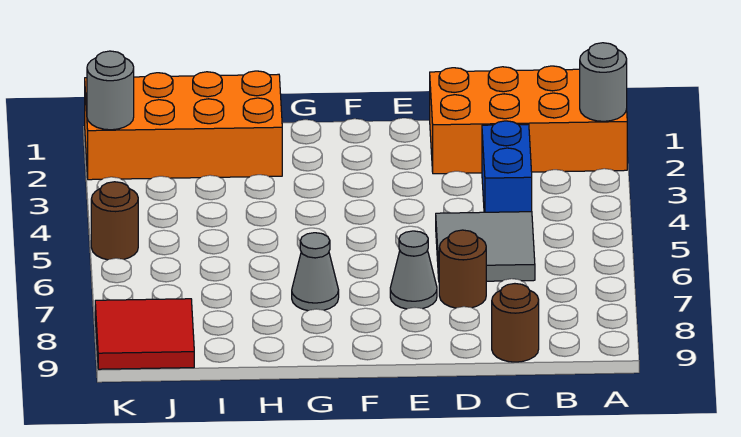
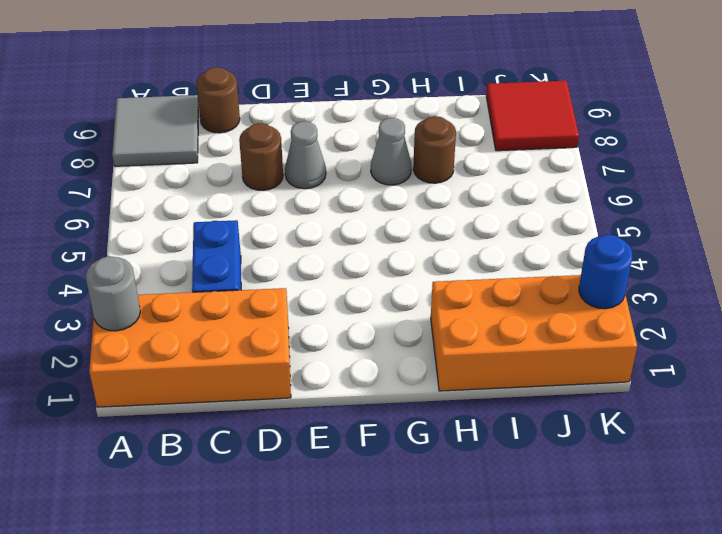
grey 2x2 tile [436,212,535,281] -> grey 2x2 tile moved to [112,95,199,166]
grey 1x1 round brick [87,51,134,130] -> blue 1x1 round brick [579,235,632,309]
brown 1x1 round brick [91,182,138,260] -> brown 1x1 round brick moved to [413,116,456,183]

